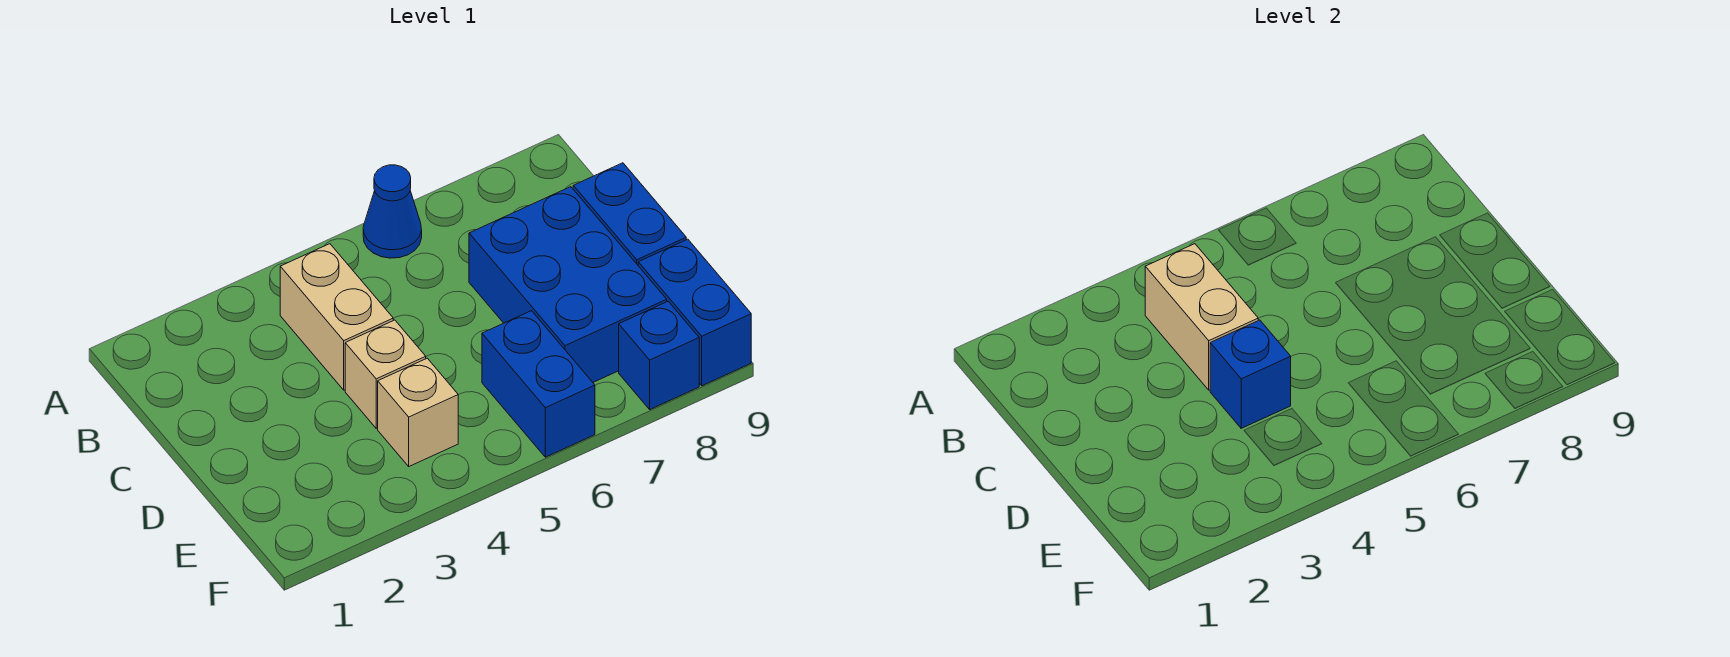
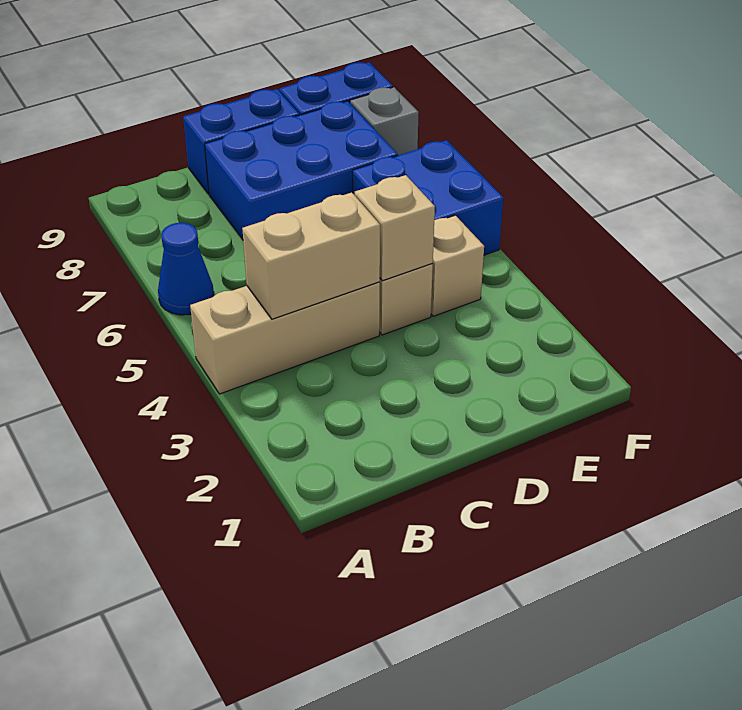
tan 1x2 brick [280,244,393,390] -> tan 1x3 brick [190,282,380,394]
blue 1x1 brick [1210,320,1291,428] -> tan 1x1 brick [355,175,435,281]
blue 1x2 brick [482,311,595,457] -> blue 2x2 brick [352,140,503,255]
blue 1x1 brick [619,301,699,409] -> grey 1x1 brick [350,87,419,155]

